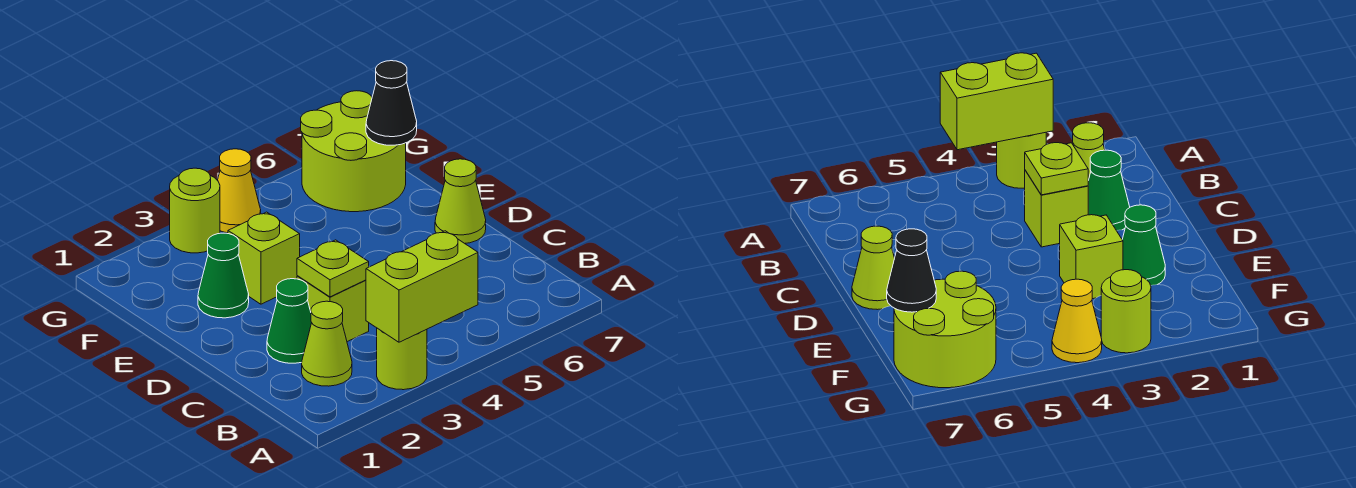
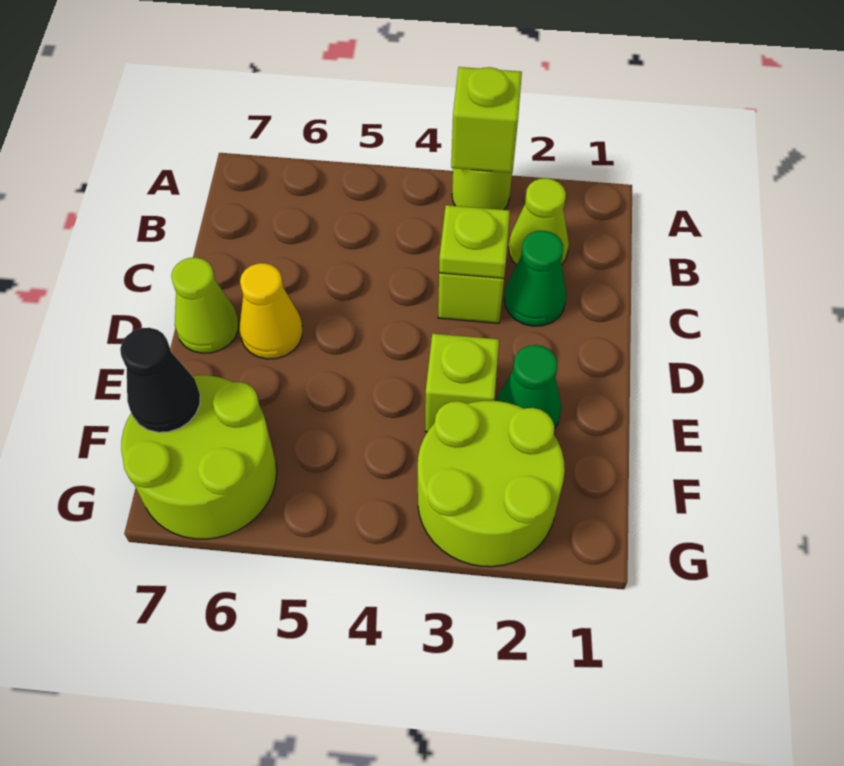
lime 1x2 brick [366,231,478,342] -> lime 1x1 brick [451,67,522,173]
lime 1x1 round brick [170,168,220,253] -> lime 2x2 round brick [418,401,565,567]
yellow 1x1 cone [217,149,261,233] -> yellow 1x1 cone moved to [239,263,302,359]

